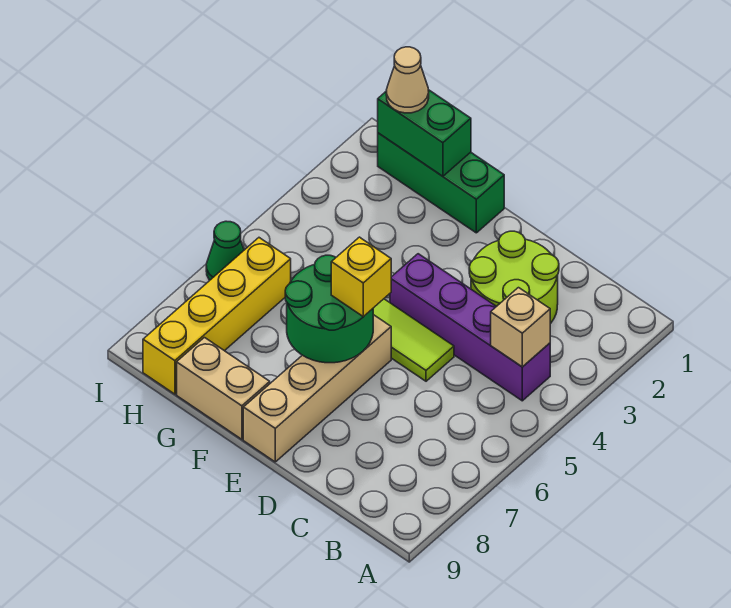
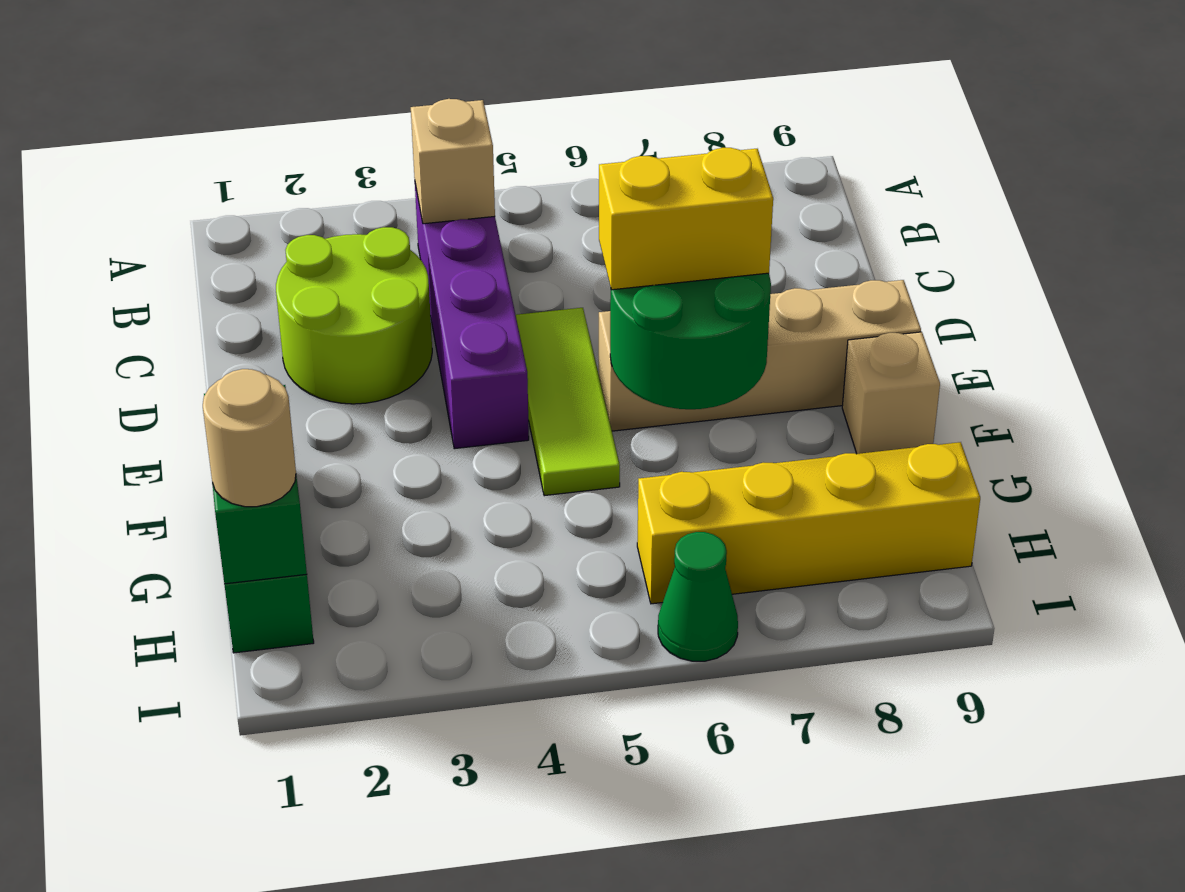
yellow 1x1 brick [331,237,391,317] -> yellow 1x2 brick [599,148,773,290]
tan 1x2 brick [177,338,270,439] -> tan 1x1 brick [842,332,940,454]
tan 1x1 cone [386,47,429,113] -> tan 1x1 round brick [203,369,296,507]

